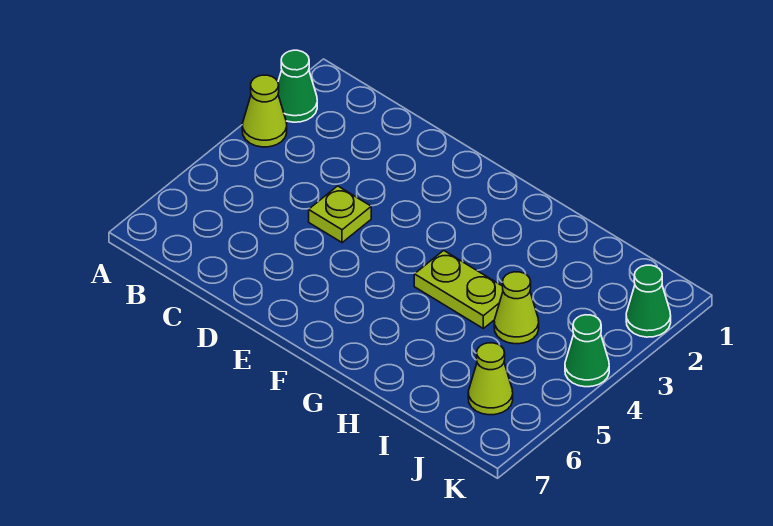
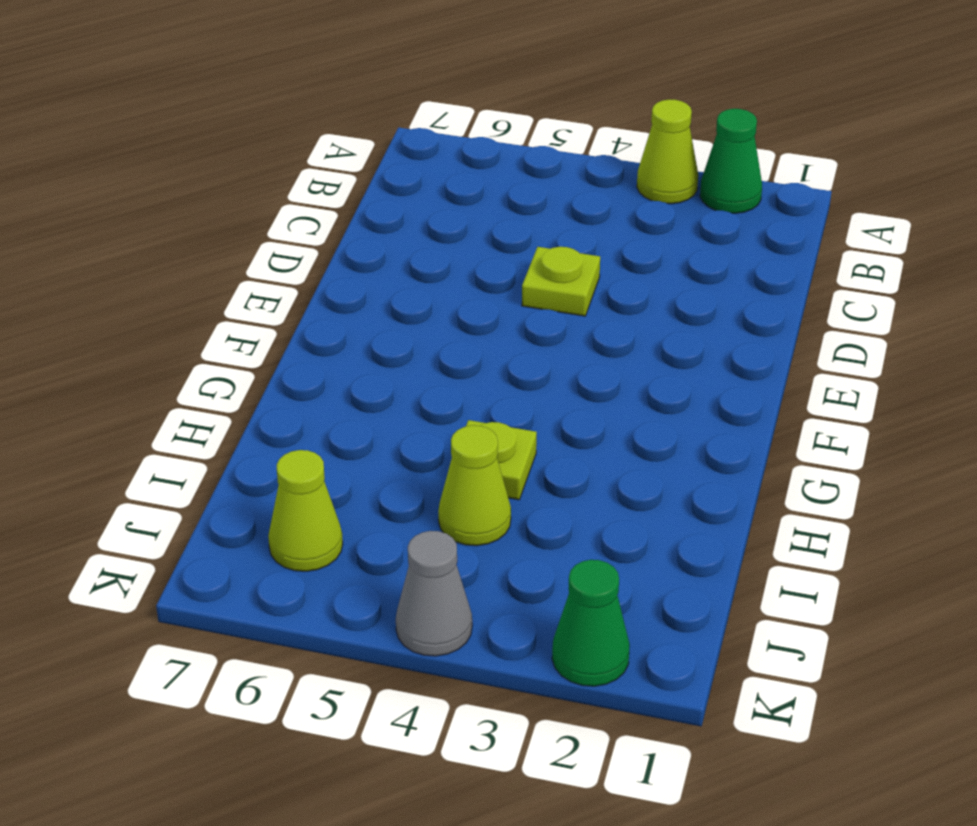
lime 1x2 plate [414,250,503,328] -> lime 1x1 plate [466,420,537,500]
green 1x1 cone [565,315,609,387] -> grey 1x1 cone [396,531,472,656]

